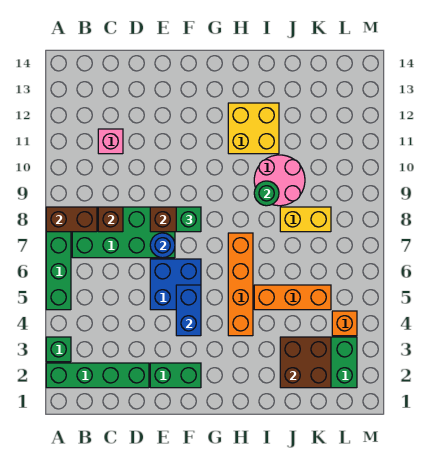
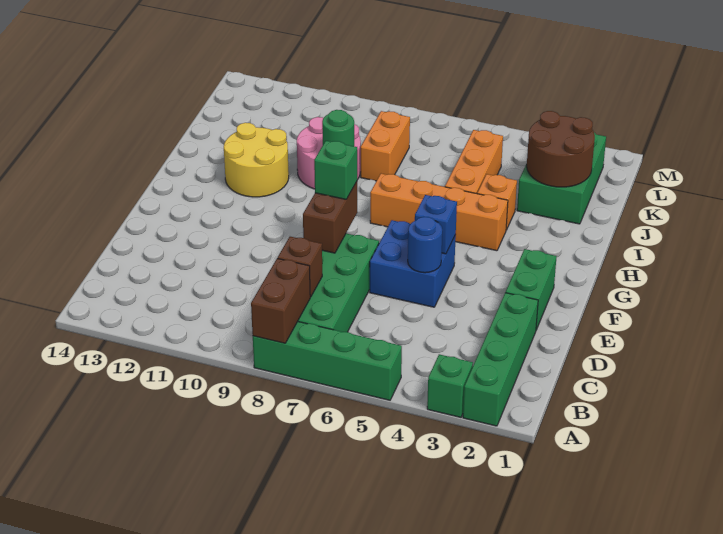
pink 1x1 brick [98,129,123,154] -> none
blue 1x1 round brick [150,233,175,258] -> blue 1x1 round brick moved to [408,217,442,273]
blue 1x2 brick [176,285,201,336] -> blue 1x1 brick [415,195,457,254]
yellow 2x2 brick [228,103,279,154] -> yellow 2x2 round brick [224,123,289,197]
brown 2x2 brick [280,337,331,388] -> brown 2x2 round brick [527,111,595,187]
yellow 1x2 brick [280,207,331,232] -> orange 1x2 brick [361,111,410,181]
orange 1x1 brick [332,311,357,336] -> orange 1x1 brick moved to [477,174,517,230]

